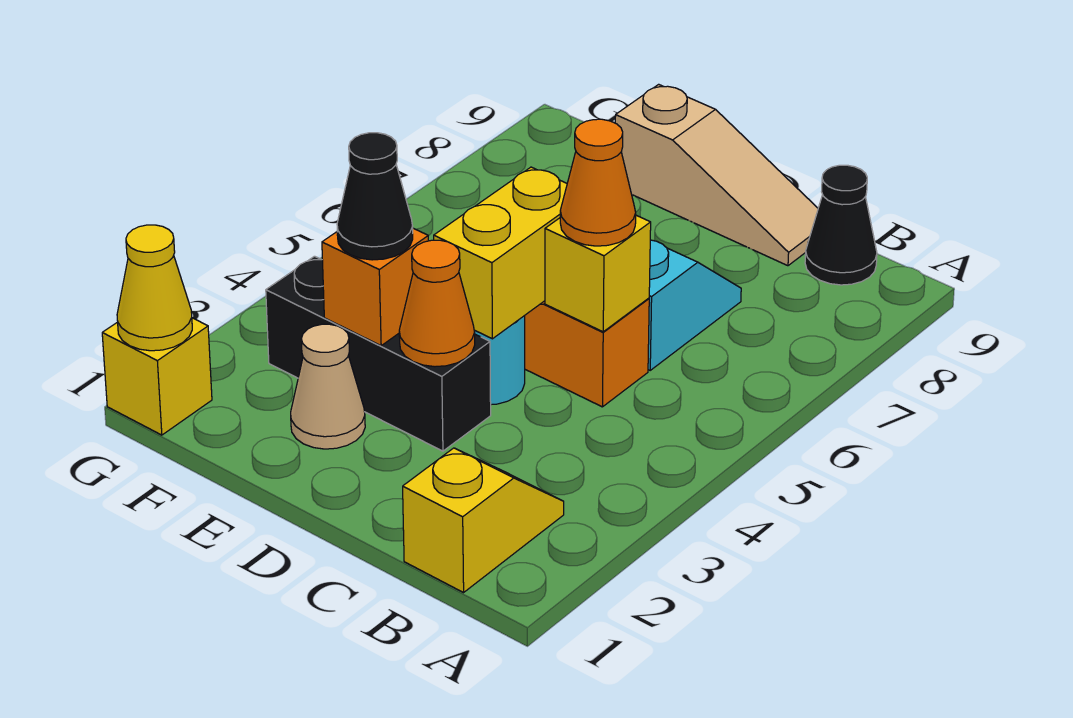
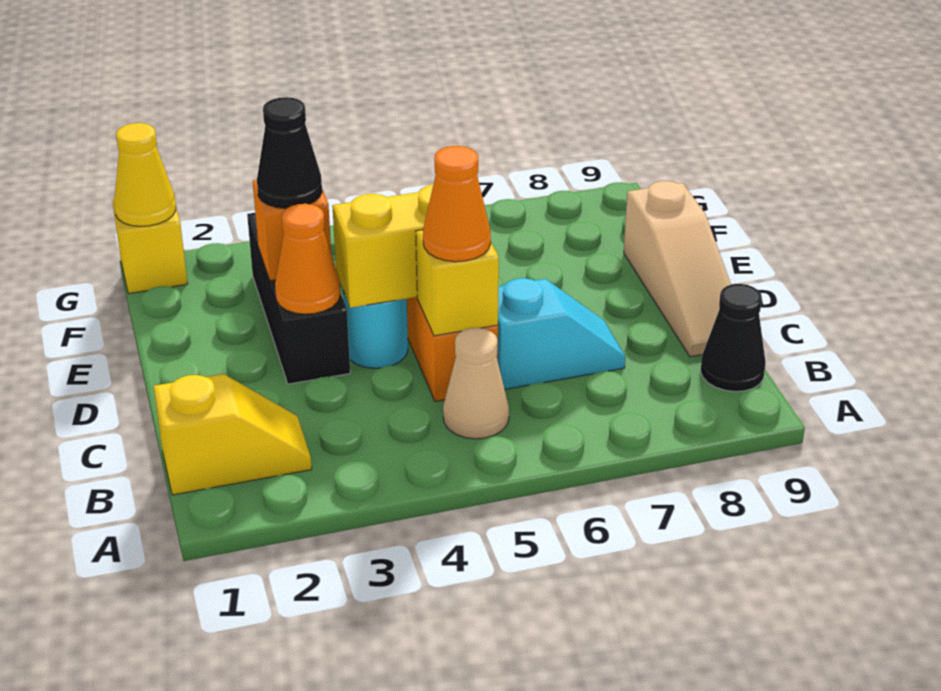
tan 1x1 cone [291,324,365,449] -> tan 1x1 cone moved to [443,328,509,439]

